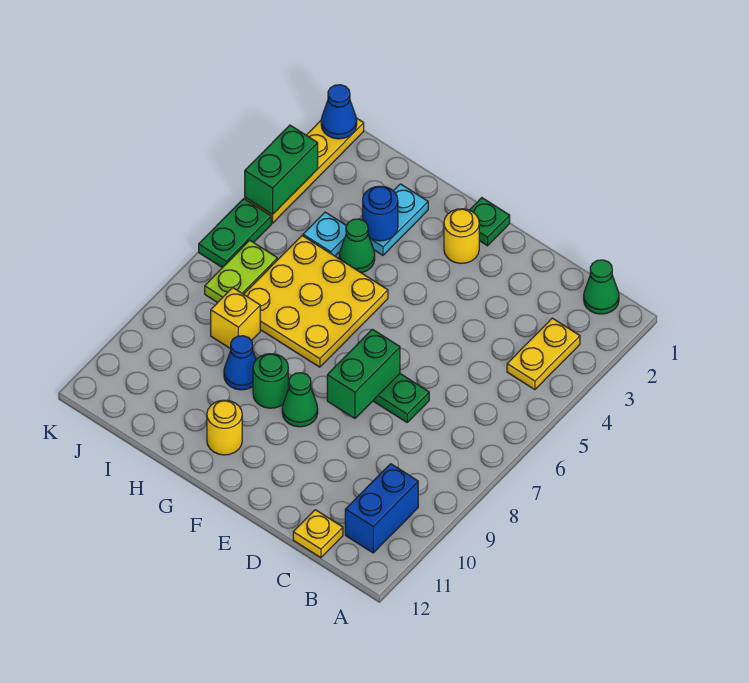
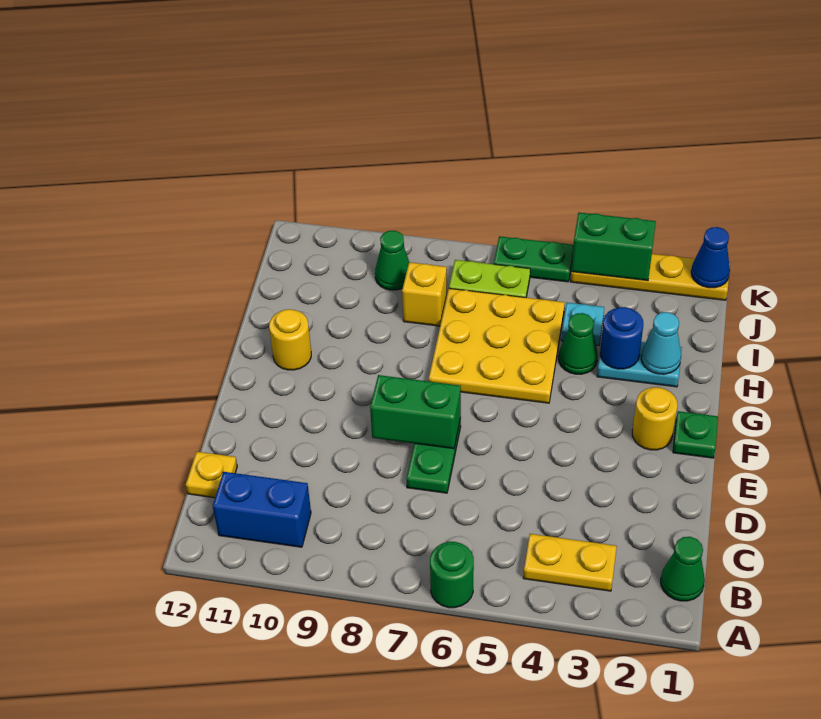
green 1x1 cone [282,373,318,427] -> green 1x1 cone moved to [375,231,409,290]
green 1x1 round brick [253,354,288,408] -> green 1x1 round brick moved to [430,542,474,608]
none -> cyan 1x1 cone [641,312,681,374]
blue 1x1 cone [224,336,256,390] -> none

